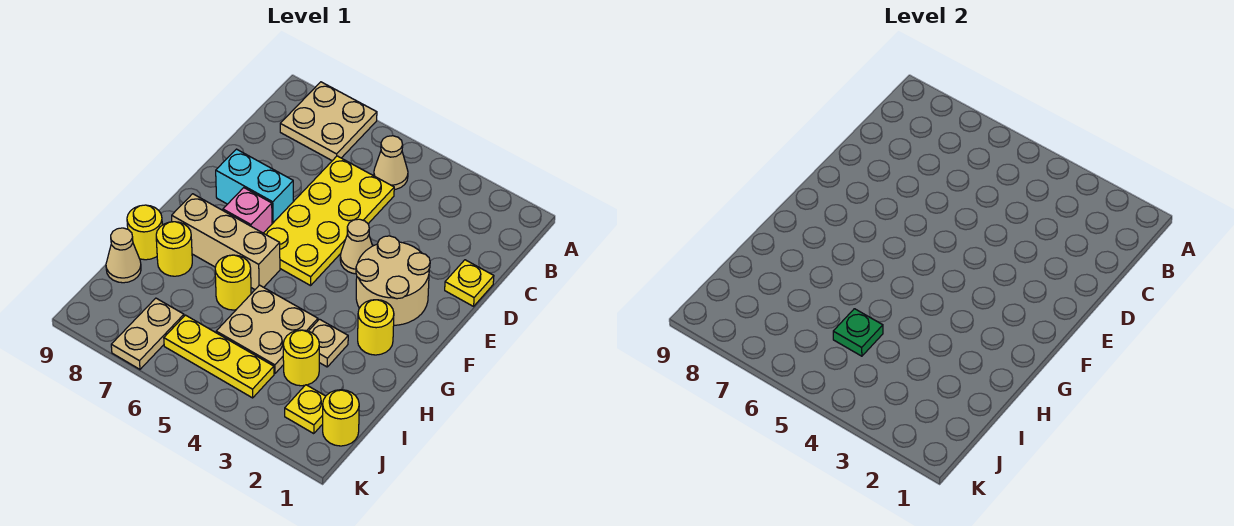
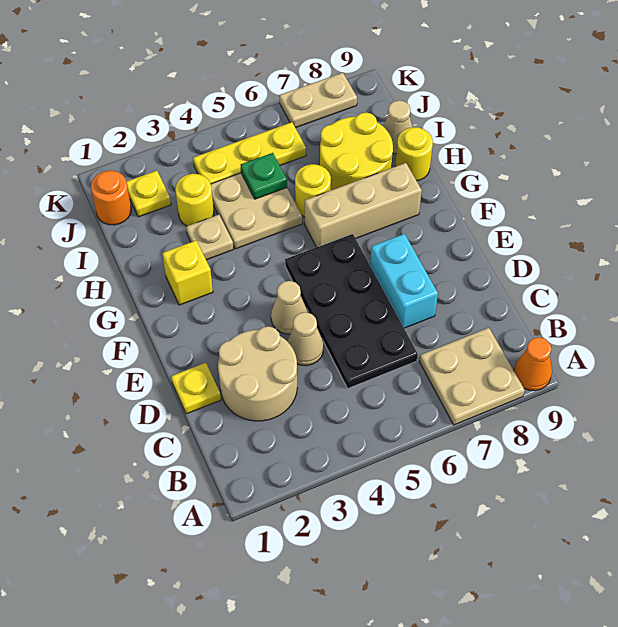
none -> orange 1x1 cone [514,337,552,391]
tan 1x1 cone [374,136,408,189] -> tan 1x1 cone moved to [287,312,324,366]
yellow 2x4 plate [264,156,394,286] -> black 2x4 plate [285,234,418,388]
tan 2x2 round brick [356,236,430,325] -> tan 2x2 round brick moved to [218,326,297,421]
cyan 1x2 brick [216,149,293,224] -> cyan 1x2 brick turned to [370,234,438,328]
pink 1x1 brick [223,188,272,233] -> none
yellow 1x1 round brick [358,300,394,355] -> yellow 1x1 brick [162,240,213,305]
yellow 1x1 round brick [156,222,192,276] -> yellow 2x2 round brick [320,113,393,190]
yellow 1x1 round brick [323,390,359,446] -> orange 1x1 round brick [91,171,131,225]
tan 1x2 plate [111,298,184,369] -> tan 1x2 plate turned to [279,73,357,128]

